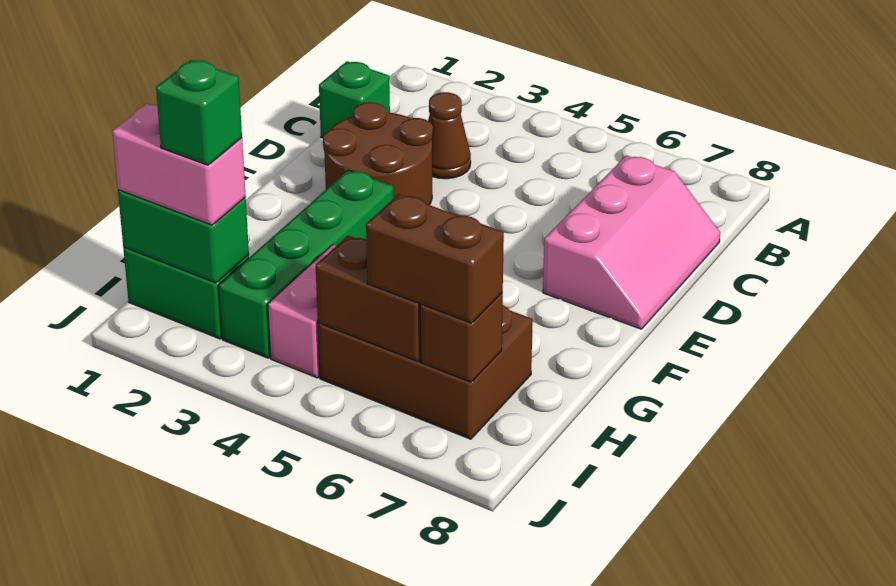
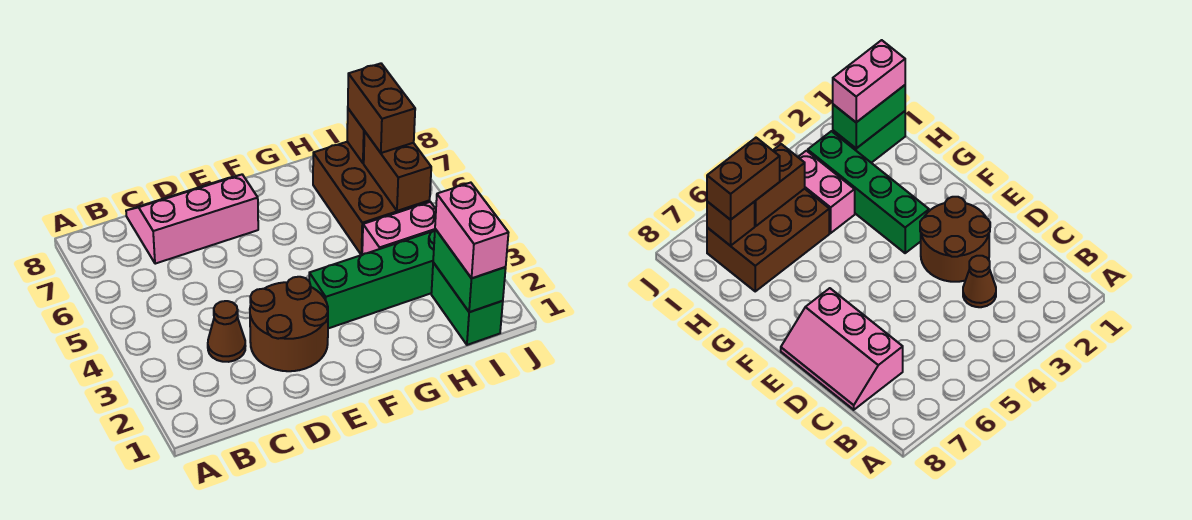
green 1x1 brick [319,61,390,138] -> none
green 1x1 brick [156,60,242,165] -> none

